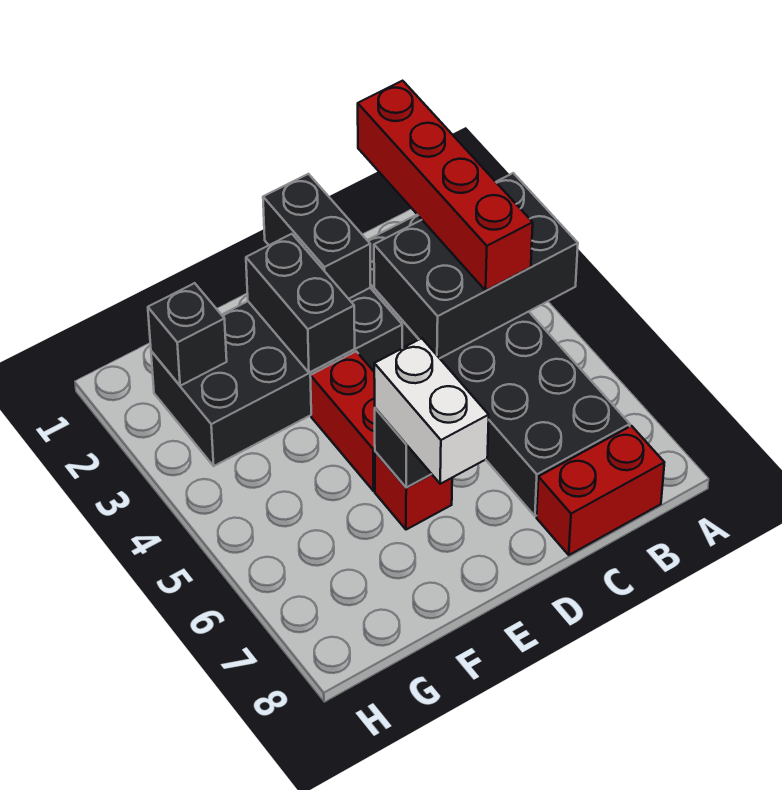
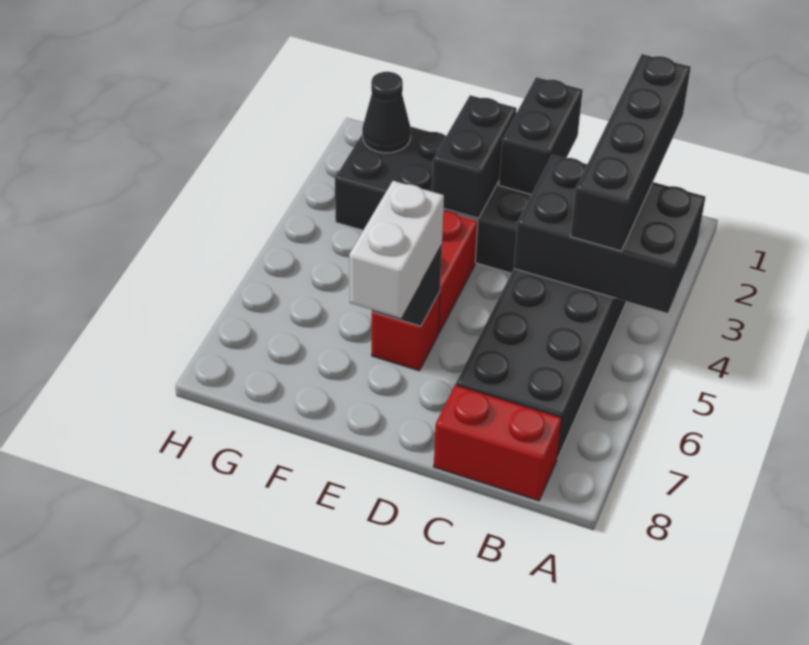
red 1x4 brick [358,81,533,291] -> black 1x4 brick [570,54,691,251]
black 1x1 brick [148,283,227,386] -> black 1x1 cone [362,72,411,153]

